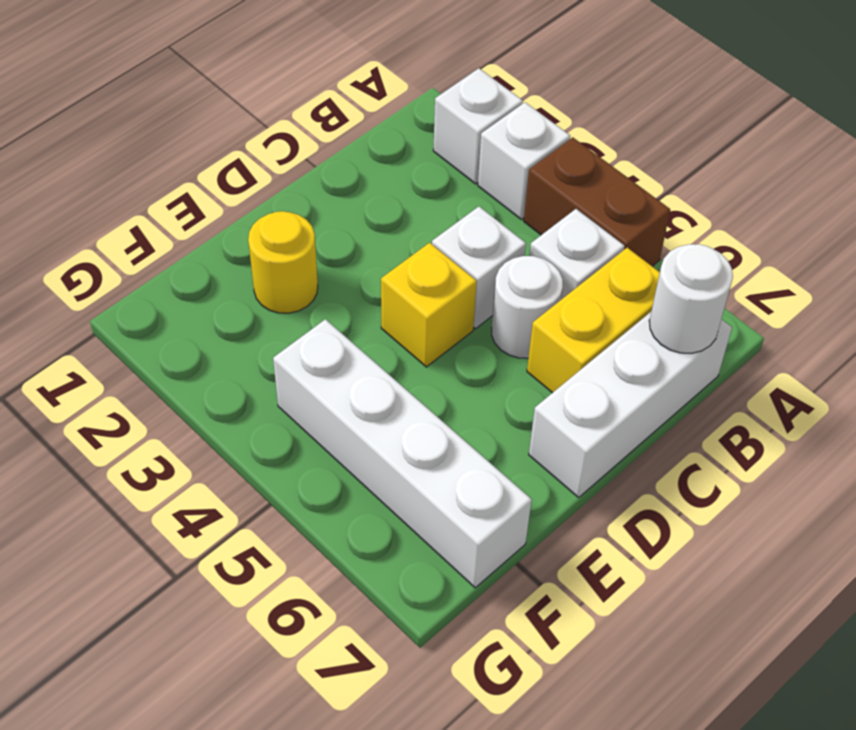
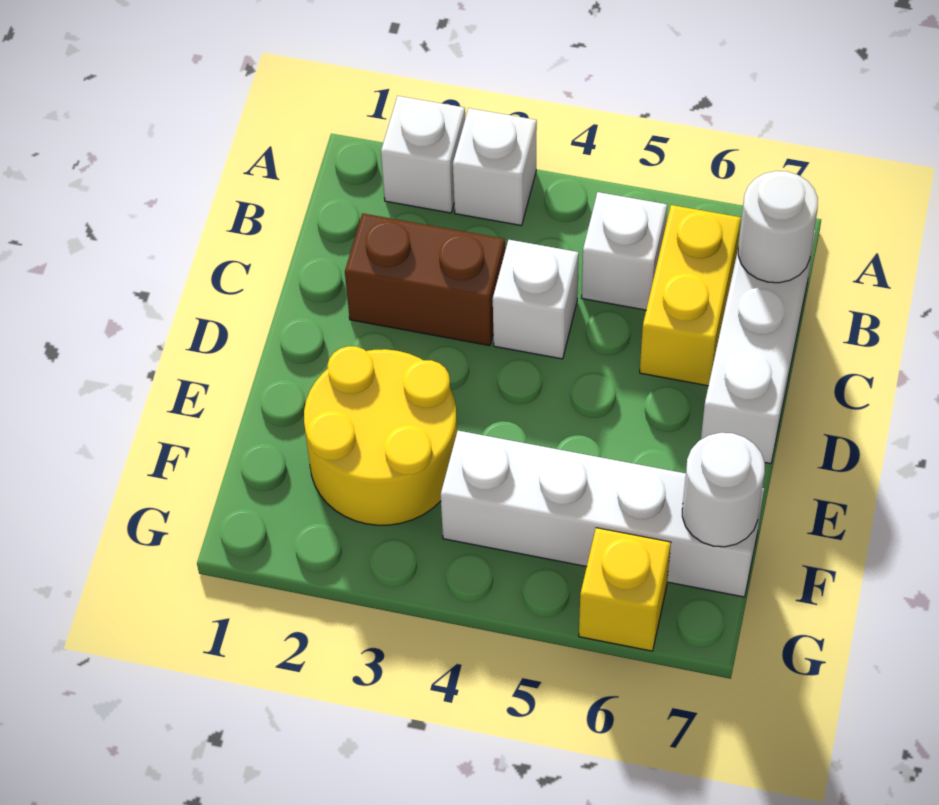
brown 1x2 brick [524,137,670,266] -> brown 1x2 brick moved to [345,213,505,346]
white 1x1 round brick [492,256,563,358] -> white 1x1 round brick moved to [682,433,765,547]
yellow 1x1 brick [381,243,477,367] -> yellow 1x1 brick moved to [579,528,671,651]
yellow 1x1 round brick [248,211,318,313] -> yellow 2x2 round brick [304,346,457,525]

